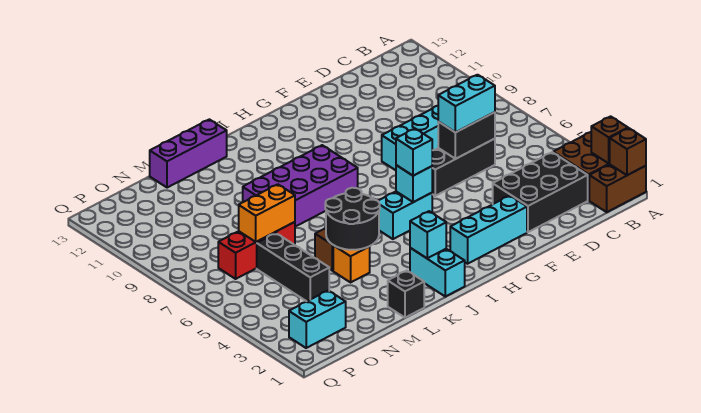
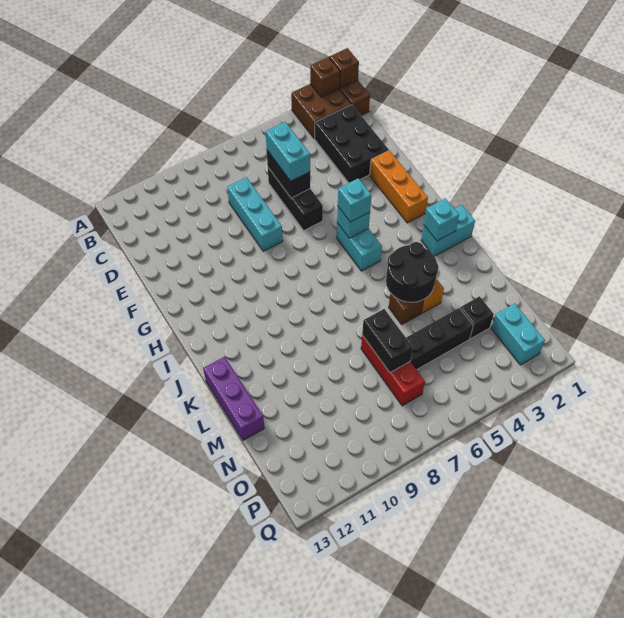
cyan 1x3 brick [450,196,527,264] -> orange 1x3 brick [370,150,428,223]
purple 2x4 brick [243,145,358,227] -> none
black 1x1 brick [388,271,424,318] -> black 1x1 brick moved to [460,296,494,339]
orange 1x2 brick [239,184,295,242] -> black 1x2 brick [362,309,413,373]

